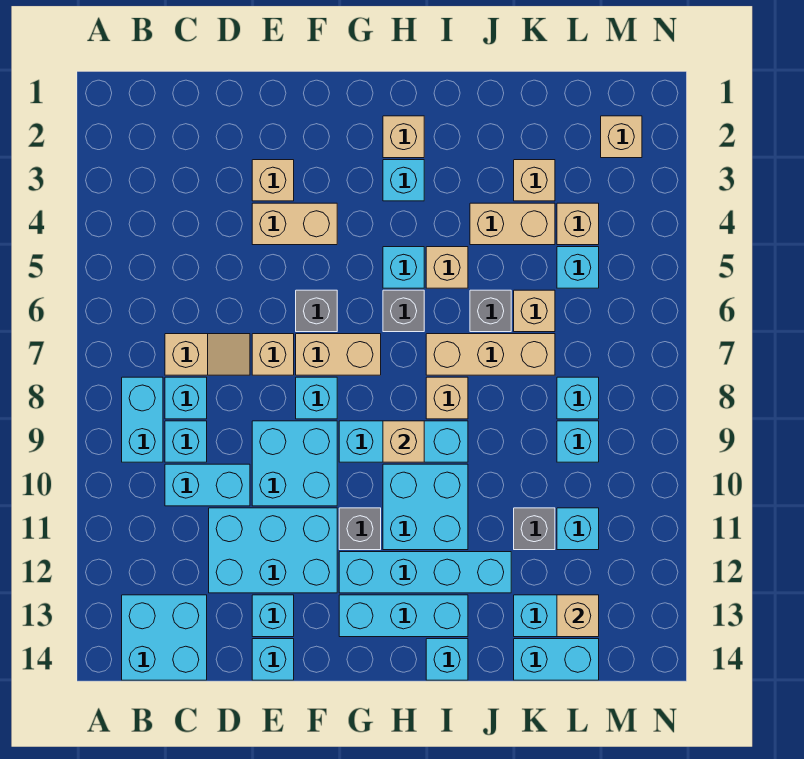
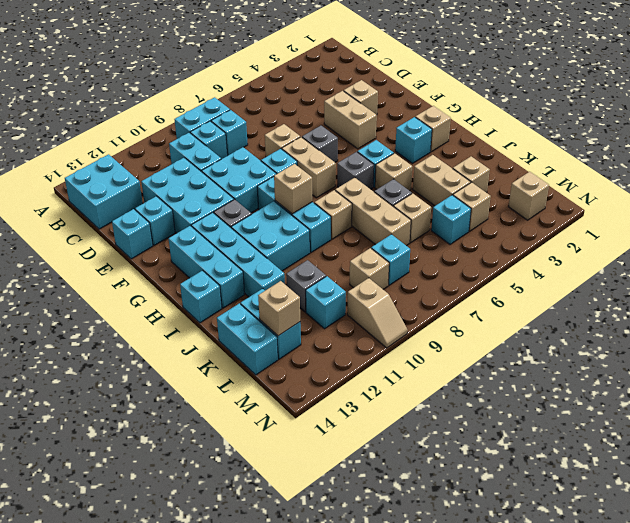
tan 1x2 slope [165,334,250,375] -> tan 1x2 slope moved to [347,278,408,348]
cyan 1x1 brick [557,421,599,462] -> tan 1x1 brick [350,248,389,290]

